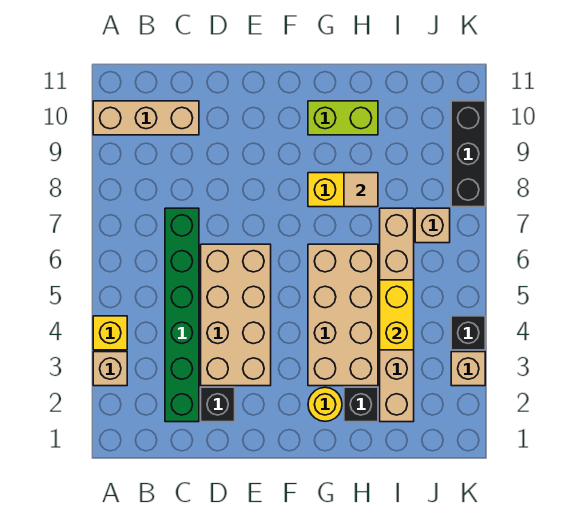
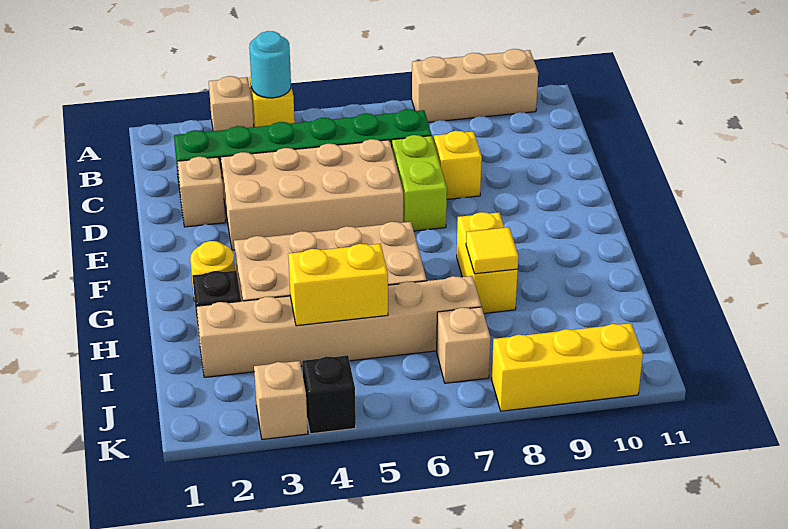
none -> cyan 1x1 round brick [249,31,291,98]
tan 1x3 brick [93,101,199,135] -> tan 1x3 brick turned to [412,49,538,122]
black 1x1 brick [201,387,235,422] -> tan 1x1 brick [177,157,225,227]
none -> yellow 1x1 brick [434,131,482,199]
lime 1x2 brick [308,101,378,135] -> lime 1x2 brick moved to [392,135,447,231]
tan 1x1 tile [344,173,378,207] -> yellow 1x1 tile [466,227,518,274]
black 1x3 brick [451,101,485,207] -> yellow 1x3 brick [491,323,643,411]

